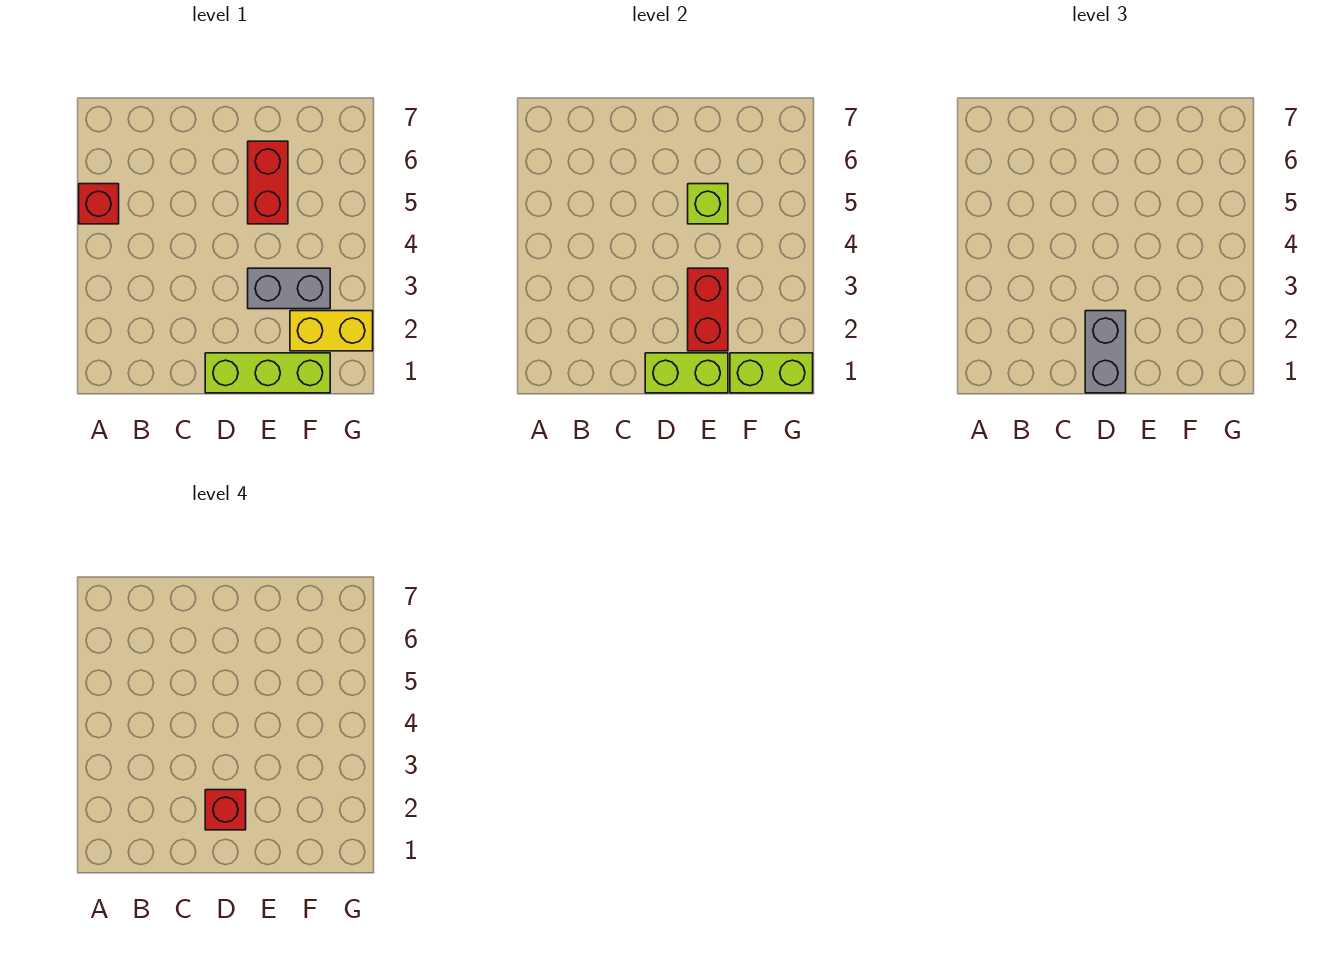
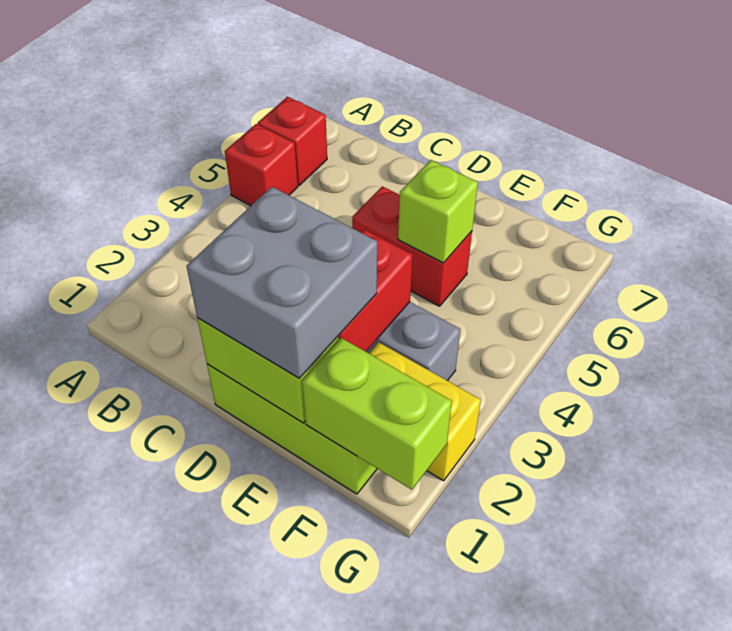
grey 1x2 brick [1085,311,1126,393] -> grey 2x2 brick [186,187,377,379]
red 1x1 brick [205,790,246,830] -> red 1x1 brick moved to [258,97,327,185]
red 1x2 brick [248,141,288,224] -> red 1x2 brick turned to [352,186,472,306]

